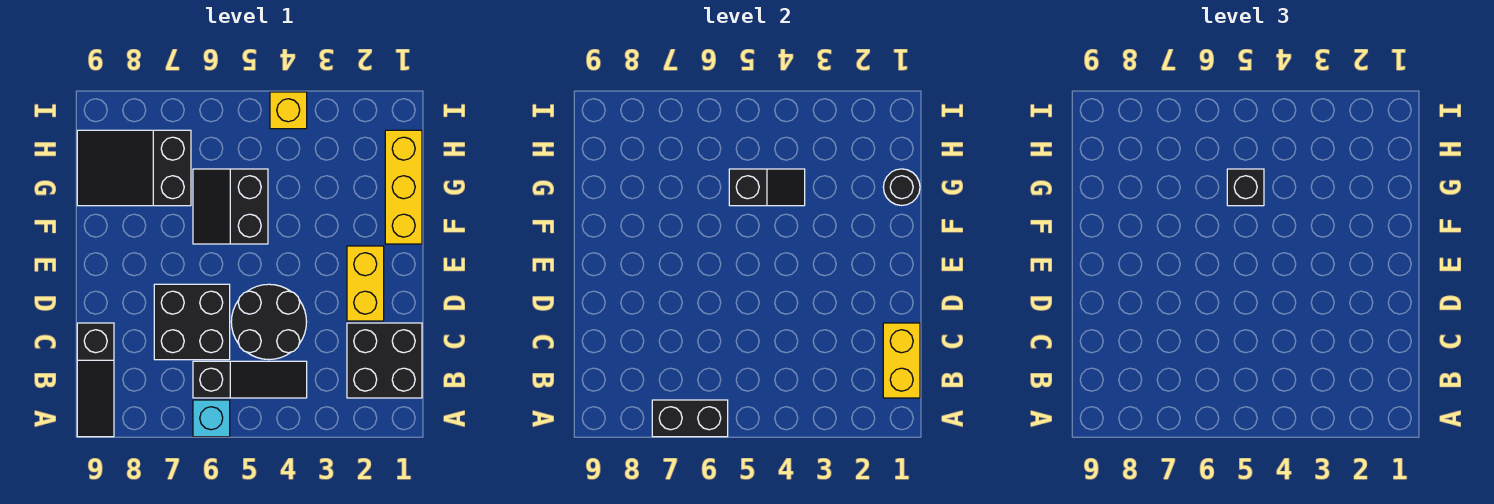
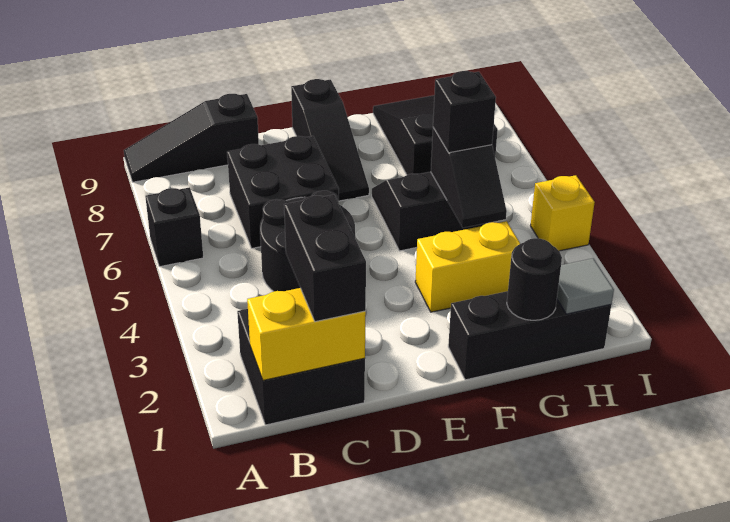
cyan 1x1 brick [193,400,230,437] -> black 1x1 brick [145,188,203,267]
black 1x2 brick [652,400,728,437] -> black 1x2 brick moved to [284,195,366,322]
black 1x3 slope [193,361,307,398] -> black 1x3 slope moved to [291,79,369,201]
yellow 1x2 brick [347,246,384,321] -> yellow 1x2 brick moved to [415,221,520,312]
yellow 1x3 brick [385,130,422,244] -> black 1x3 brick [448,291,611,380]
none -> grey 1x1 tile [557,258,614,314]

